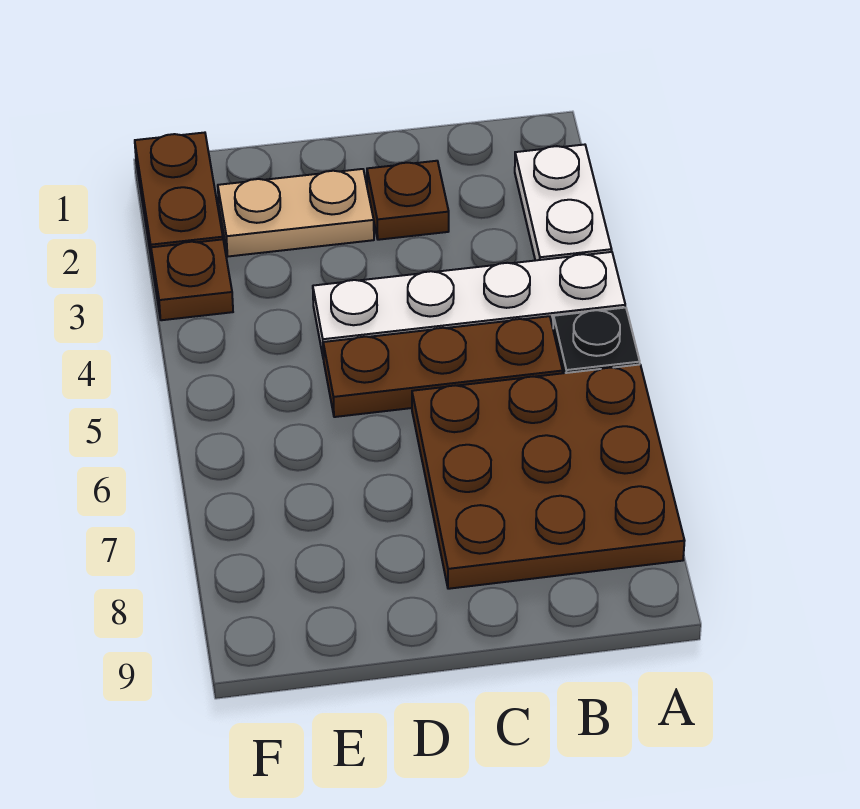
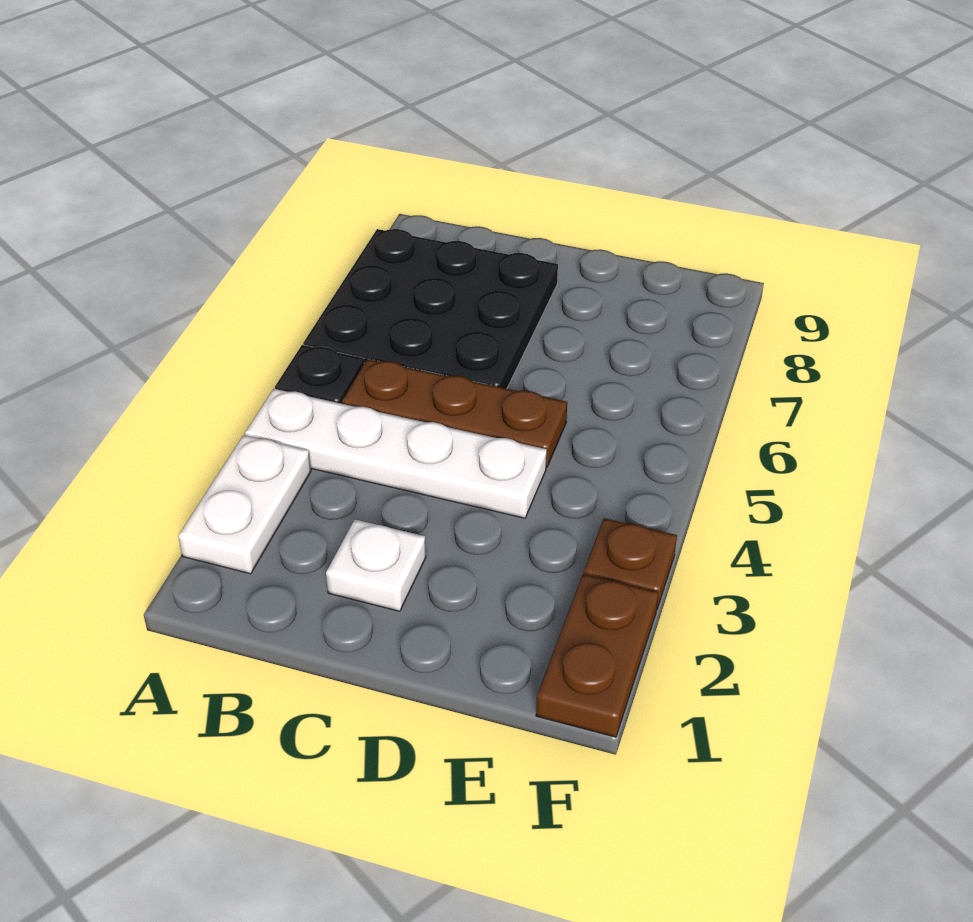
brown 3x3 plate [412,365,684,589] -> black 3x3 plate [303,229,558,389]
brown 1x1 plate [367,161,449,240] -> white 1x1 plate [326,520,426,611]
tan 1x2 plate [218,169,374,256] -> none

